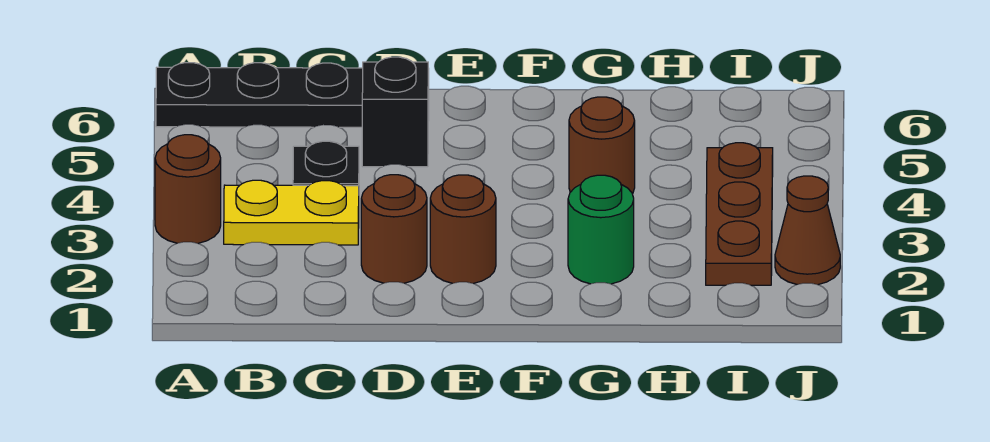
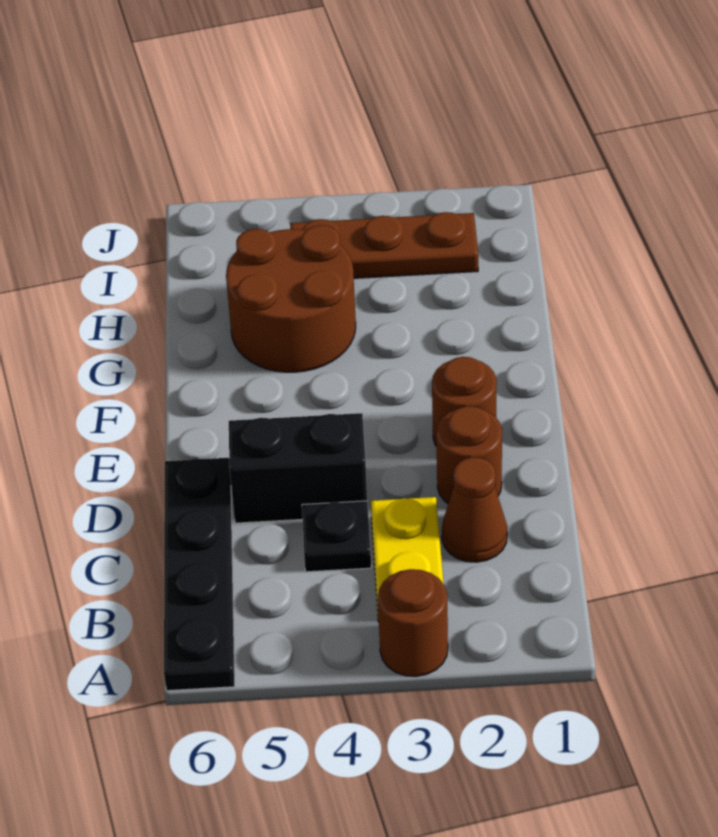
black 1x1 brick [362,57,428,167] -> black 1x2 brick [229,413,367,523]
green 1x1 round brick [568,175,634,284] -> none
brown 1x1 round brick [569,97,635,194] -> brown 2x2 round brick [226,225,356,372]
brown 1x1 cone [775,176,840,285] -> brown 1x1 cone moved to [442,457,507,562]

